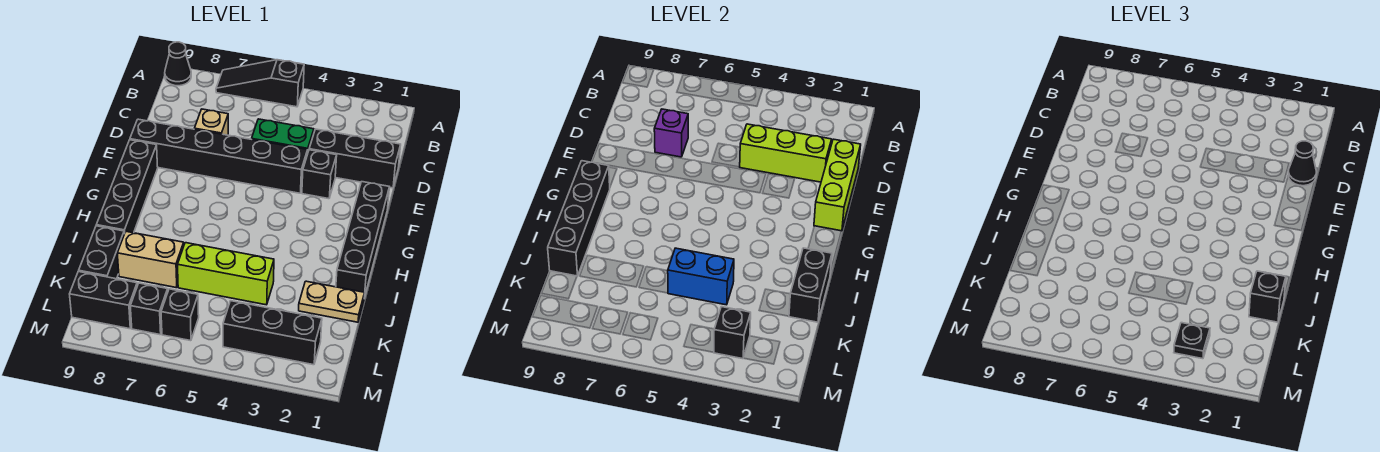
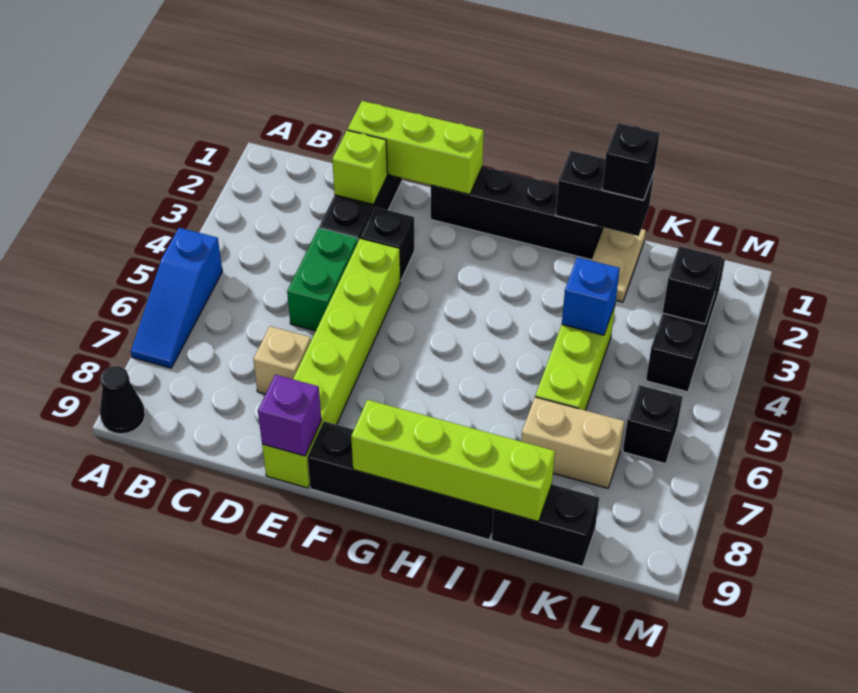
black 1x3 slope [216,60,304,107] -> blue 1x3 slope [131,228,222,368]
black 1x1 cone [1288,141,1316,186] -> none
lime 1x3 brick [740,124,832,182] -> lime 1x1 brick [332,130,387,205]
purple 1x1 brick [654,109,688,157] -> purple 1x1 brick moved to [258,375,321,456]
black 1x6 brick [130,119,308,193] -> lime 1x6 brick [262,238,400,488]
black 1x4 brick [548,161,610,276] -> lime 1x4 brick [351,400,555,522]
blue 1x2 brick [668,248,734,305] -> blue 1x1 brick [562,257,620,335]
tan 1x2 brick [117,232,184,288] -> tan 1x2 brick turned to [521,397,625,488]
black 1x1 plate [1174,323,1210,359] -> none
black 1x1 brick [130,283,168,335] -> none
black 1x2 brick [70,271,137,329] -> none

